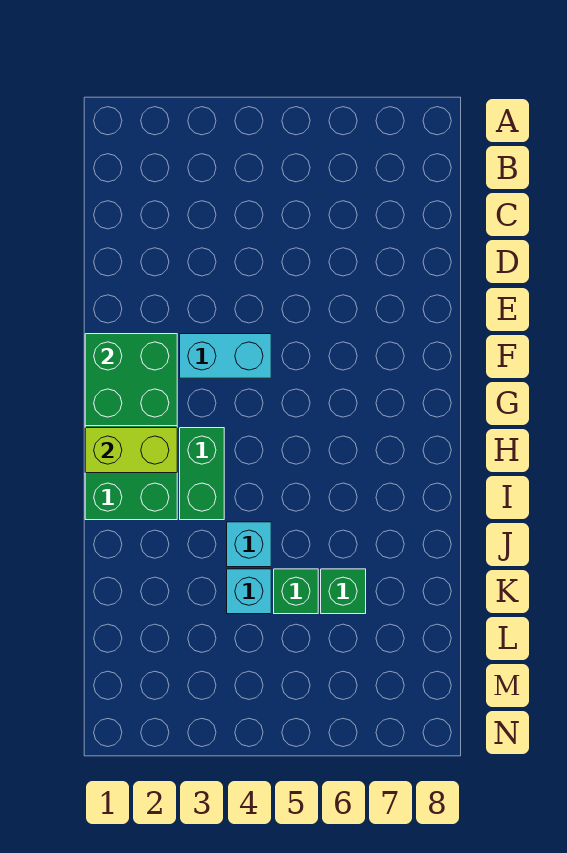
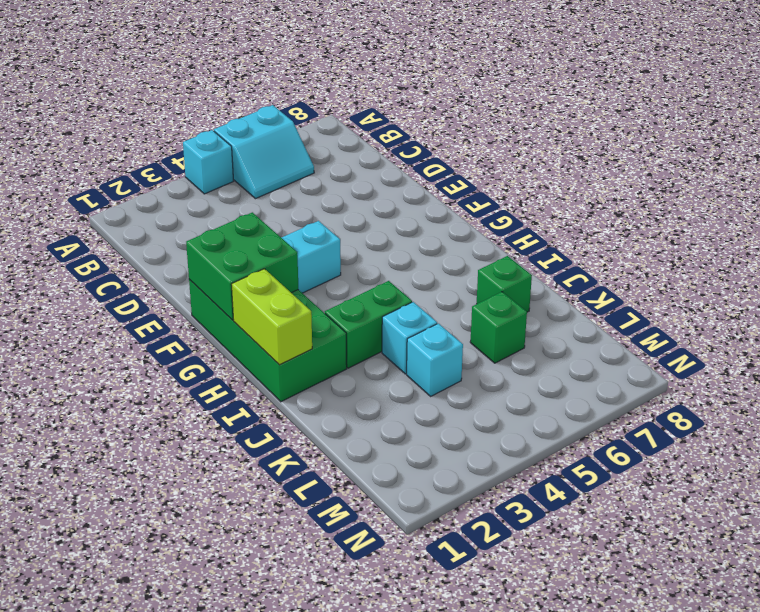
none -> cyan 1x1 brick [183,130,233,194]
none -> cyan 2x2 slope [214,105,314,199]
lime 1x2 brick [85,428,177,473] -> lime 1x2 brick turned to [231,269,312,365]
green 1x2 brick [180,428,224,520] -> green 1x2 brick turned to [325,281,412,368]
green 1x1 brick [274,569,318,614] -> green 1x1 brick moved to [477,256,532,312]

